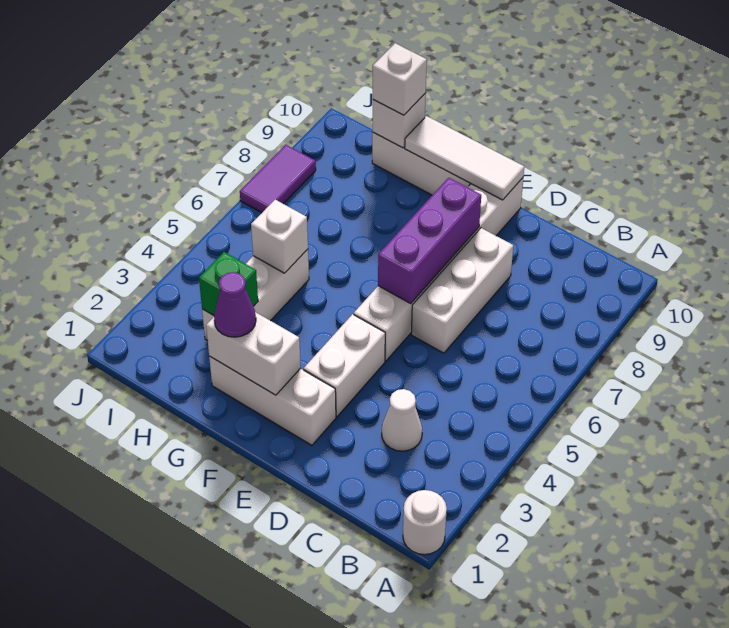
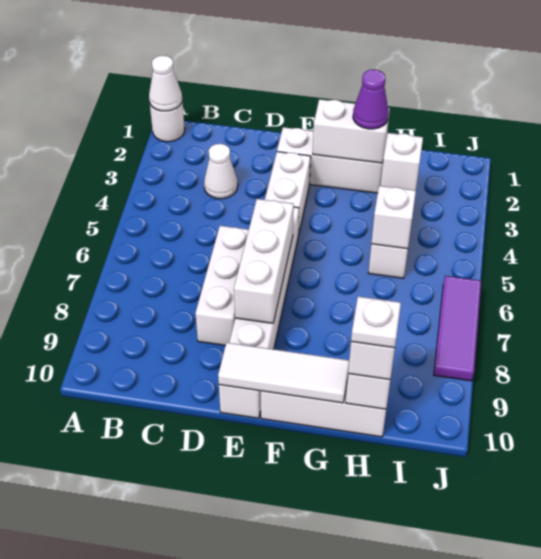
none -> white 1x1 cone [149,55,182,111]
purple 1x3 brick [378,178,481,303] -> white 1x3 brick [234,199,294,323]
green 1x1 brick [199,252,258,316] -> white 1x1 brick [381,133,423,190]
none -> white 1x1 plate [351,297,401,348]
purple 1x2 tile [240,145,316,213] -> purple 1x3 tile [434,276,481,381]

